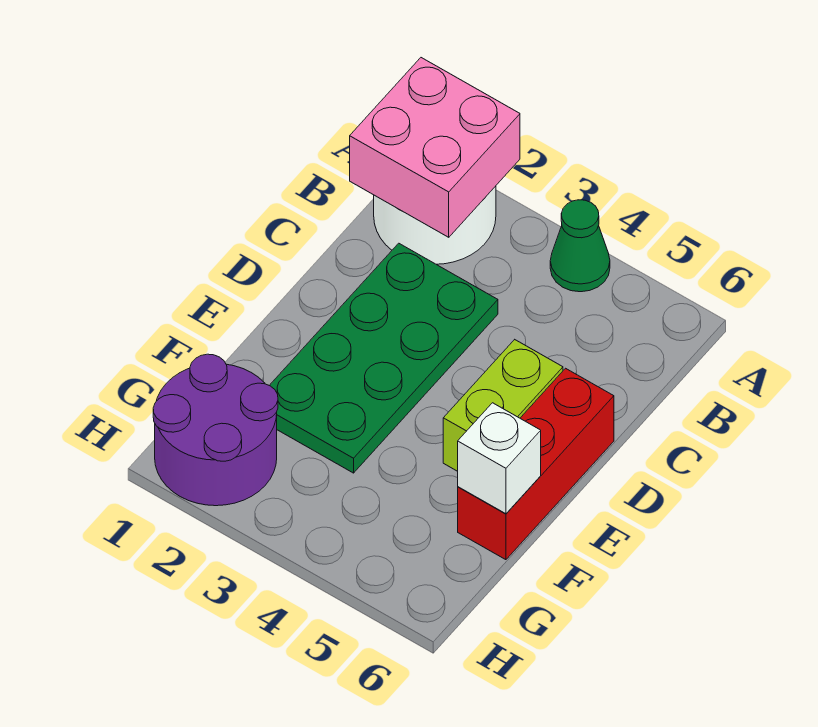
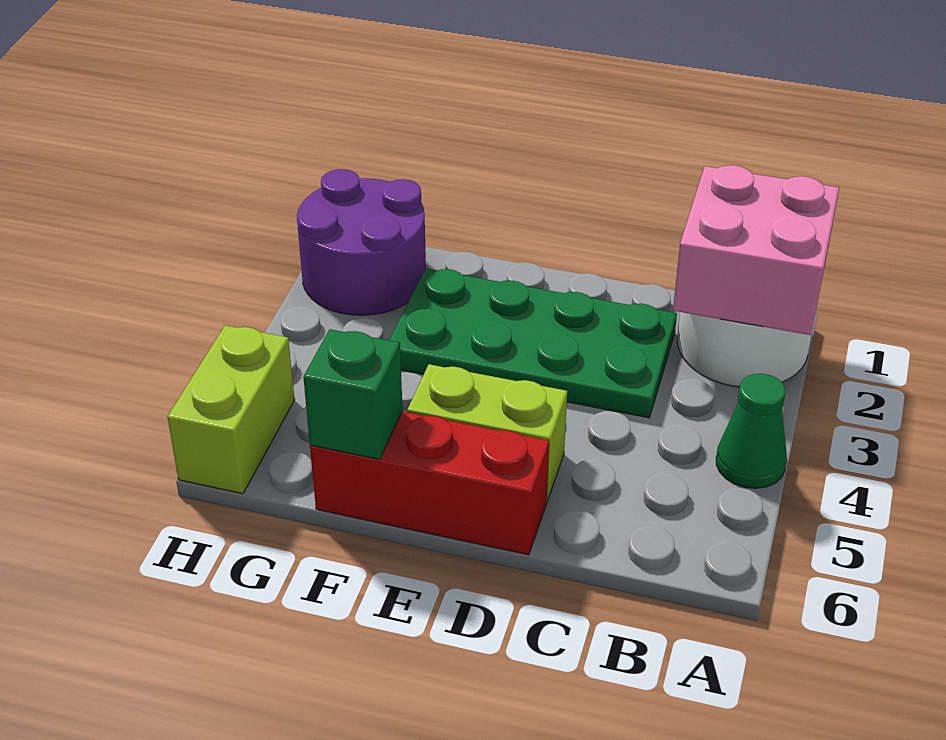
white 1x1 brick [458,403,541,514] -> green 1x1 brick [303,329,403,459]
none -> lime 1x2 brick [168,325,295,494]

